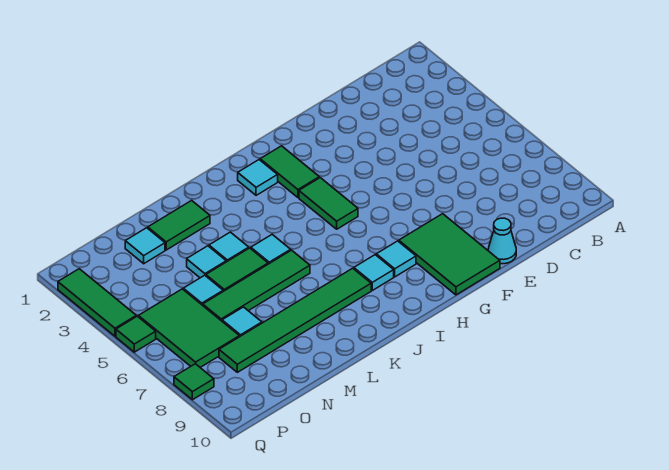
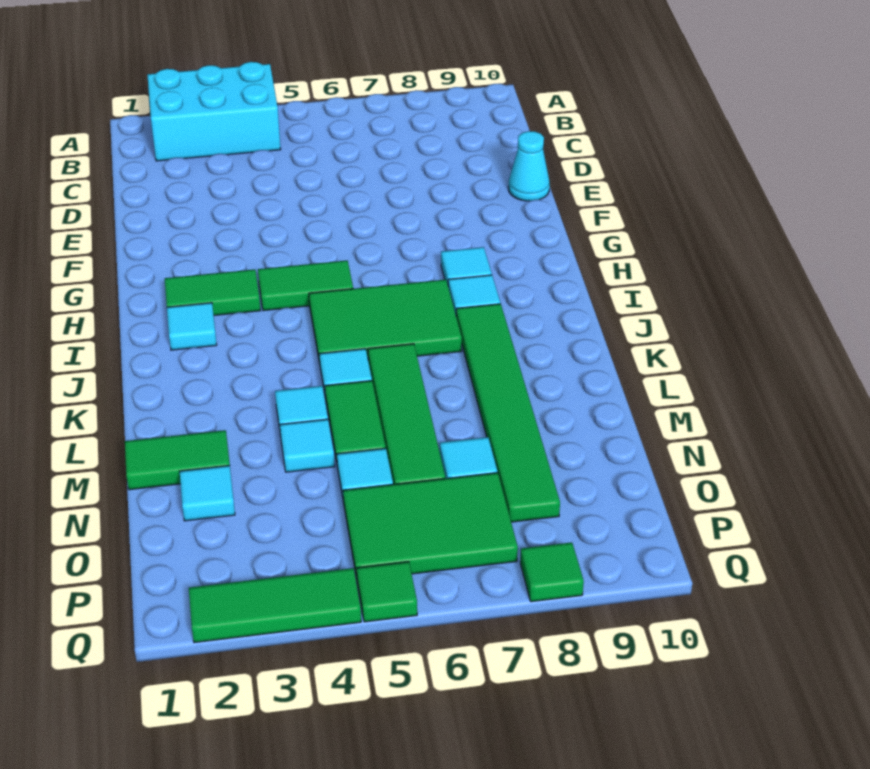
none -> cyan 2x3 brick [147,62,281,161]
green 2x3 tile [399,214,500,295] -> green 2x3 tile moved to [309,280,462,364]
green 1x2 tile [148,200,210,250] -> green 1x2 tile turned to [125,430,230,490]

